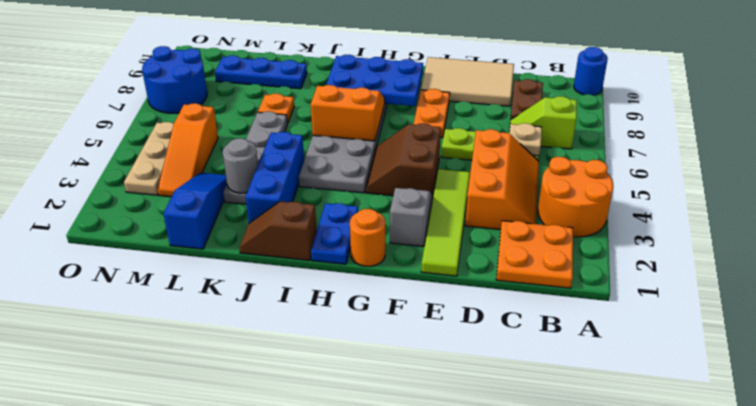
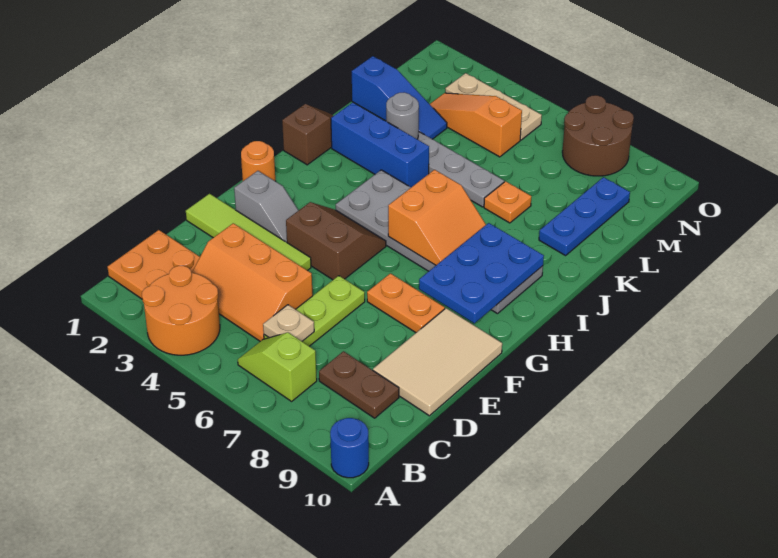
lime 1x2 slope [509,96,577,149] -> lime 1x2 slope turned to [238,333,317,401]
blue 1x2 plate [311,203,358,264] -> none
blue 2x2 round brick [142,46,207,113] -> brown 2x2 round brick [562,95,634,176]

